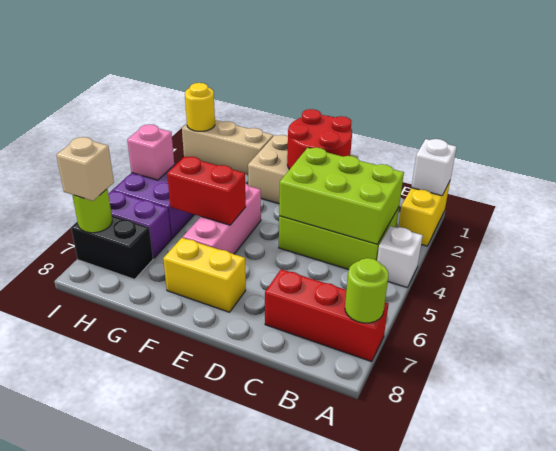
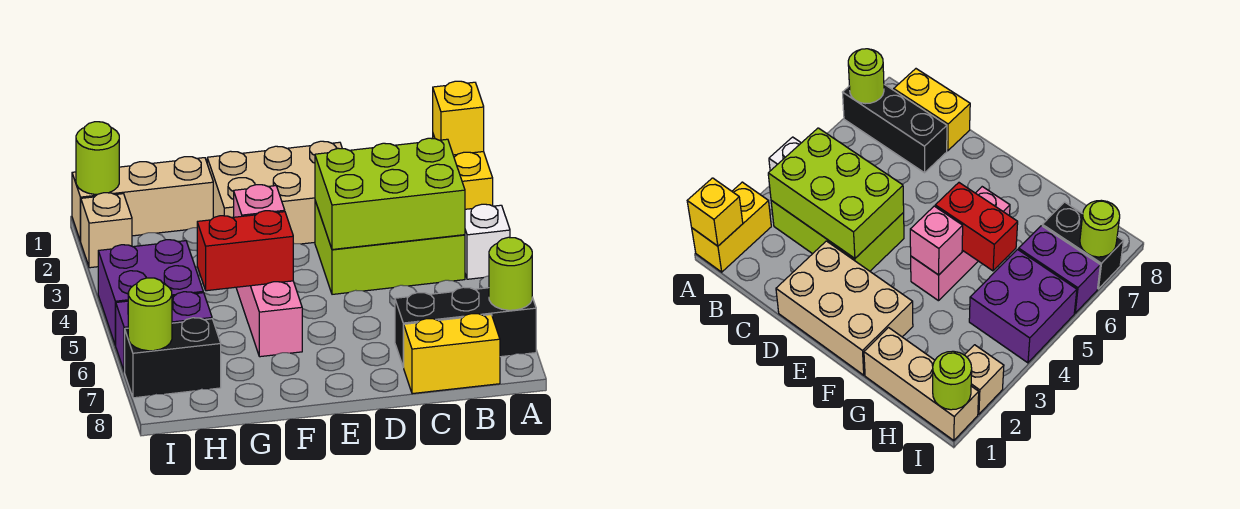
white 1x1 brick [411,139,457,196] -> yellow 1x1 brick [433,81,484,155]
red 1x3 brick [265,269,389,362] -> black 1x3 brick [395,287,536,367]
red 2x2 round brick [287,109,352,170] -> none
yellow 1x2 brick [163,238,246,312] -> yellow 1x2 brick moved to [403,314,500,394]
yellow 1x1 round brick [185,83,215,131] -> lime 1x1 round brick [76,122,119,194]
pink 1x1 brick [127,124,174,180] -> pink 1x1 brick moved to [234,185,285,217]
tan 1x1 brick [56,137,114,201] -> tan 1x1 brick moved to [81,193,132,268]

